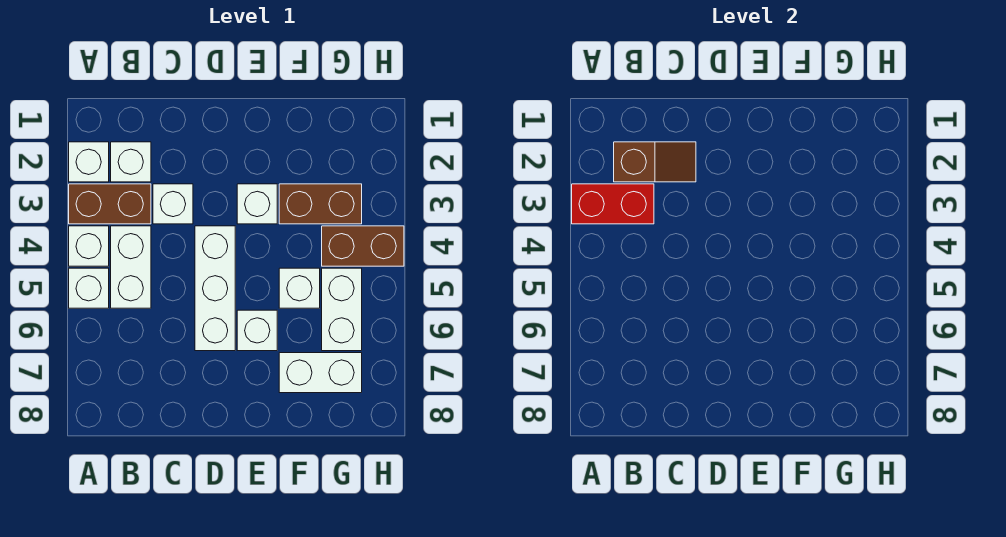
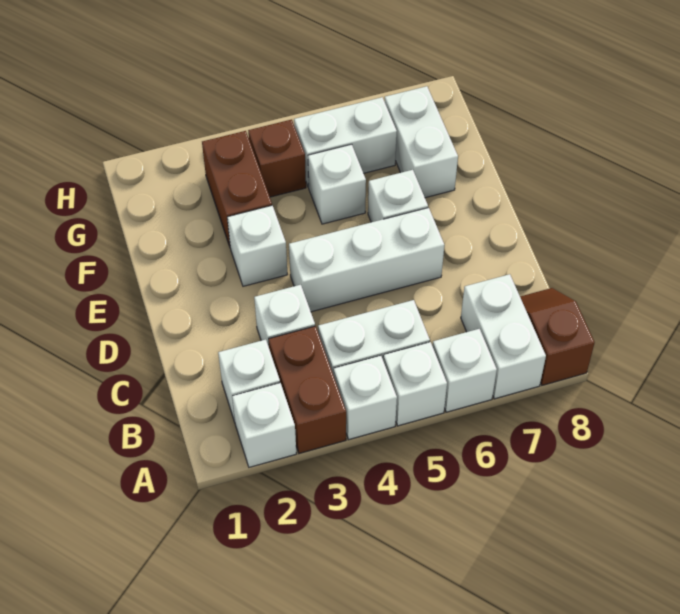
red 1x2 brick [572,184,654,224] -> none
none -> white 1x1 brick [433,329,497,412]
none -> white 1x2 brick [461,274,546,399]
brown 1x2 slope [614,142,696,182] -> brown 1x2 slope moved to [520,288,595,385]
brown 1x2 brick [322,226,404,266] -> brown 1x1 brick [248,120,306,197]

